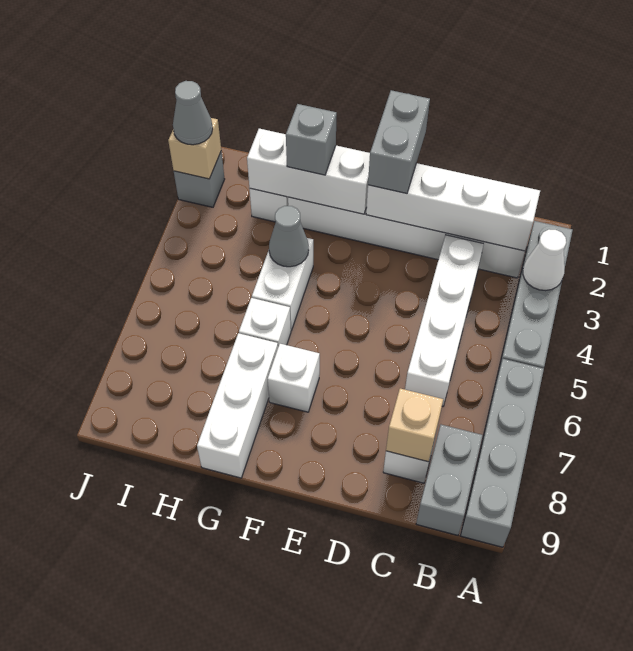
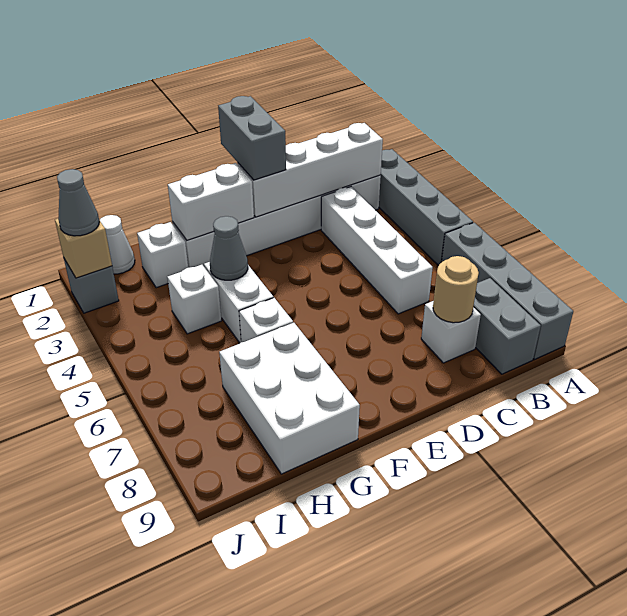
white 1x1 cone [523,229,566,291] -> white 1x1 cone moved to [100,215,135,274]
tan 1x1 brick [386,388,443,462] -> tan 1x1 round brick [433,256,479,323]
white 1x3 brick [247,129,370,214] -> white 1x2 brick [168,163,254,240]
white 1x1 brick [268,344,320,412] -> white 1x1 brick moved to [167,265,222,334]
grey 1x1 brick [286,104,337,175] -> none
white 1x3 brick [197,333,278,478] -> white 2x3 brick [219,323,360,474]

